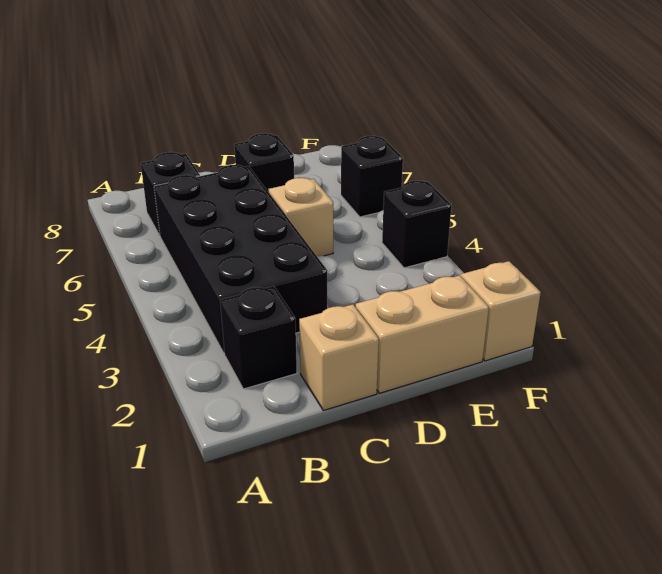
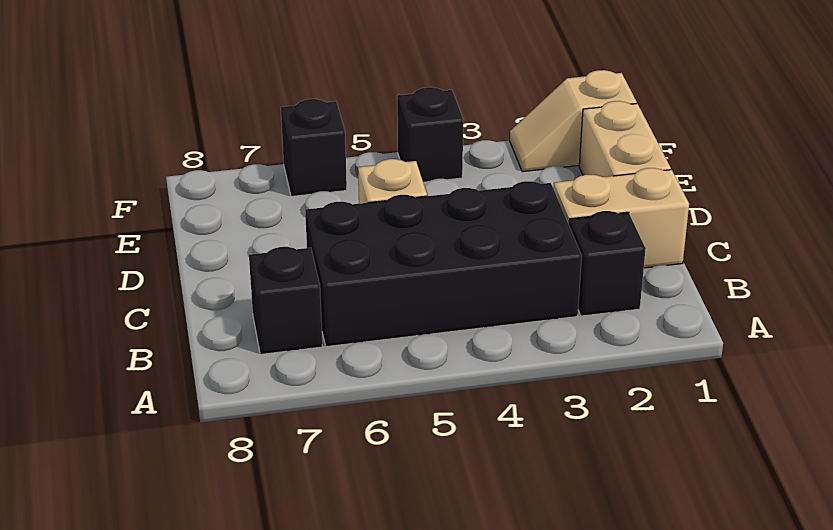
tan 1x1 brick [299,304,379,411] -> tan 1x2 brick [554,168,689,268]
black 1x1 brick [234,133,294,192] -> none

